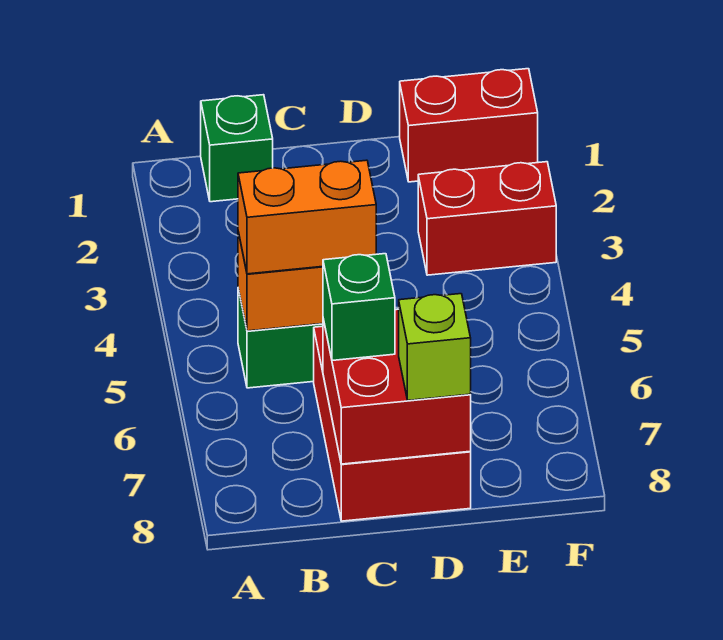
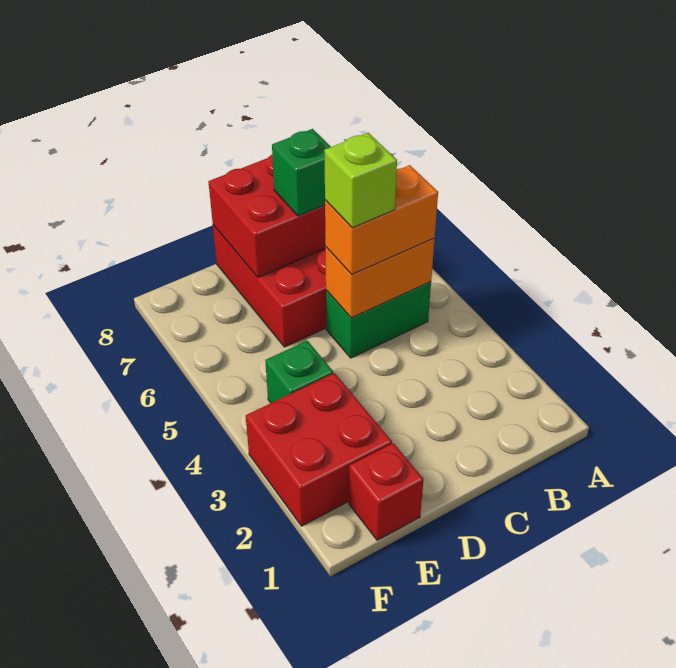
green 1x1 brick [201,95,273,202] -> green 1x1 brick moved to [265,341,333,403]
lime 1x1 brick [399,294,471,400] -> lime 1x1 brick moved to [324,133,397,228]
red 1x2 brick [400,69,538,182] -> red 1x1 brick [349,443,423,541]
red 1x2 brick [418,162,556,275] -> red 2x2 brick [246,373,392,526]

